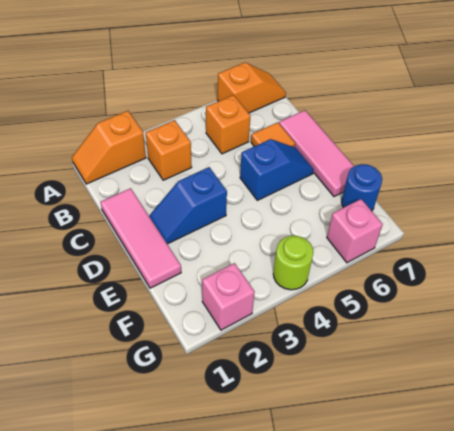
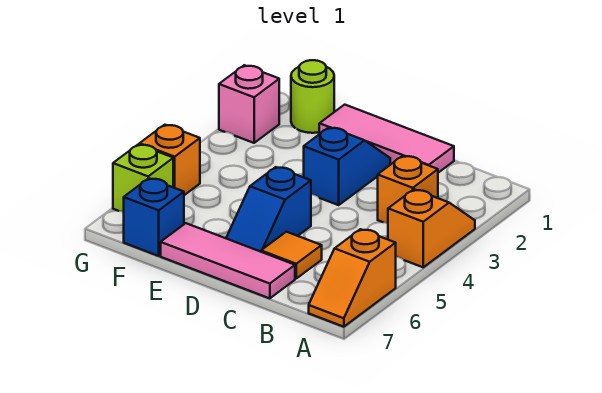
orange 1x2 slope [72,111,146,184] -> orange 1x2 slope moved to [388,189,475,267]
orange 1x1 brick [206,95,250,154] -> orange 1x1 brick moved to [139,125,200,195]
blue 1x1 round brick [341,164,382,211] -> blue 1x1 brick [124,178,184,256]
lime 1x1 round brick [273,236,313,290] -> lime 1x1 round brick moved to [291,60,334,133]
pink 1x1 brick [327,199,383,263] -> lime 1x1 brick [113,144,173,212]

